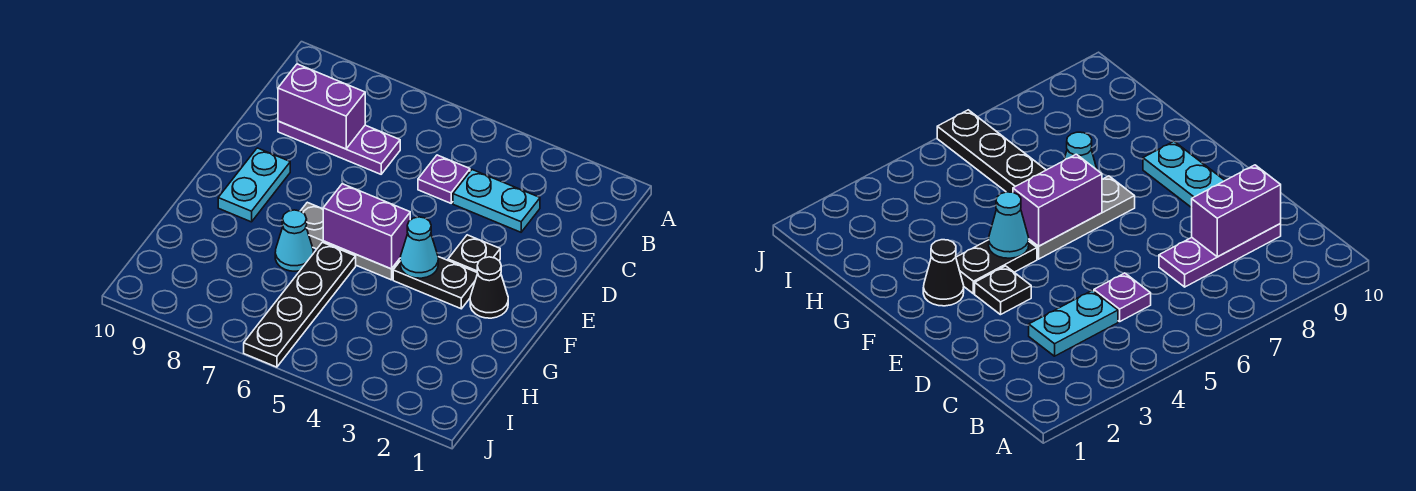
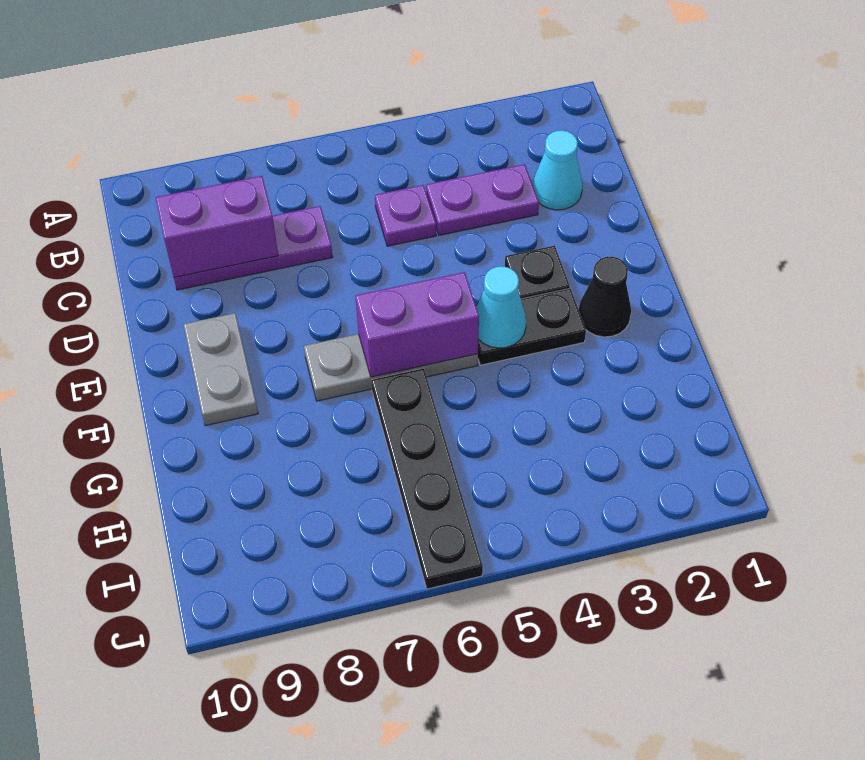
cyan 1x2 plate [453,170,540,232] -> purple 1x2 plate [426,164,539,235]
cyan 1x2 plate [218,148,290,222] -> grey 1x2 plate [183,313,258,426]
cyan 1x1 cone [275,210,313,271] -> cyan 1x1 cone moved to [533,130,583,210]

